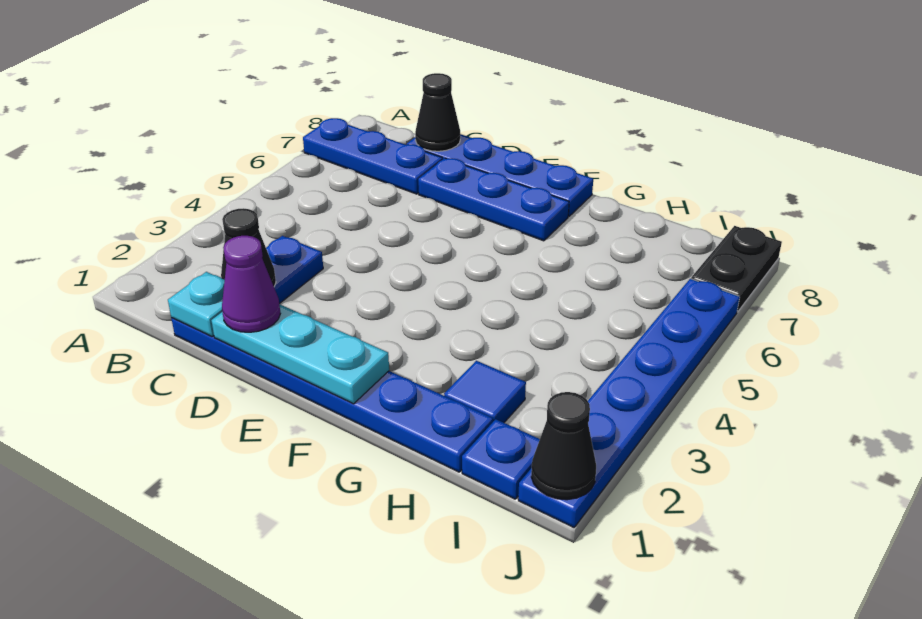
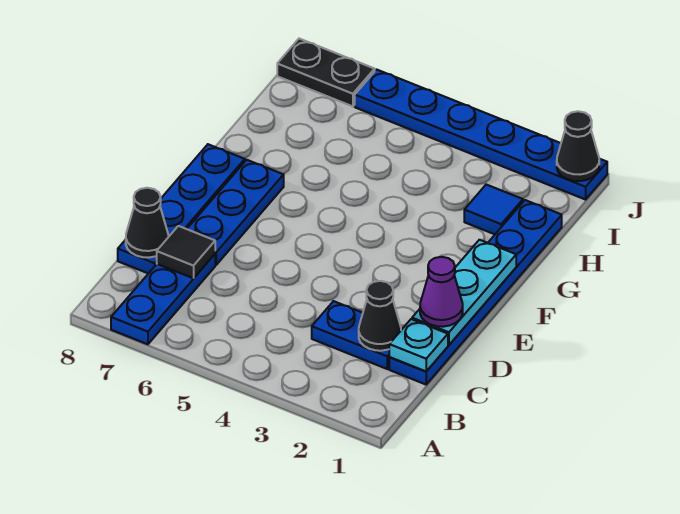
none -> black 1x1 tile [157,226,215,278]
blue 1x1 plate [462,419,540,499] -> none

